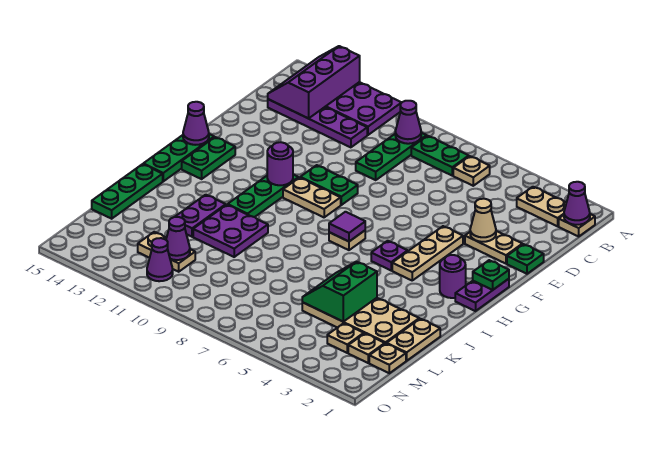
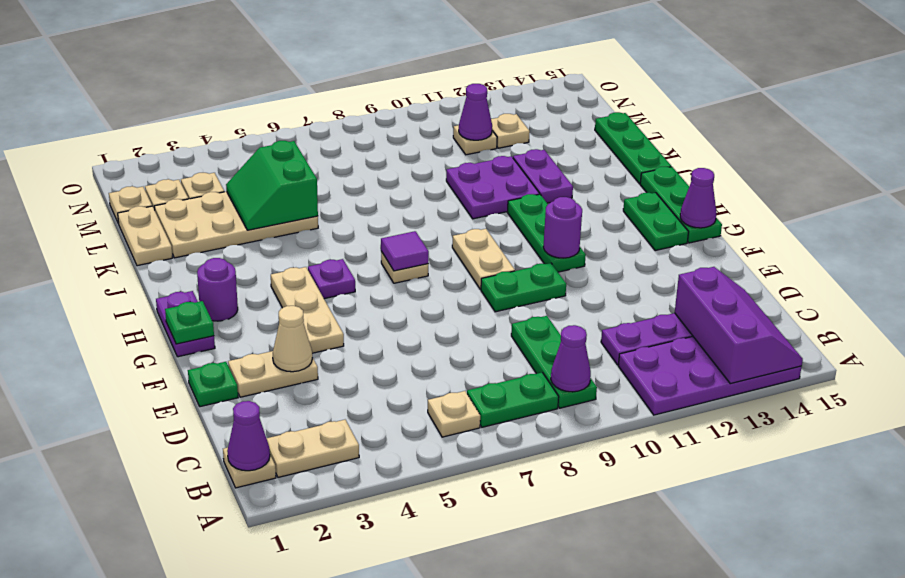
tan 1x2 plate [283,178,341,217] -> tan 1x2 plate turned to [452,229,515,289]
green 2x2 slope [302,262,377,322] -> green 2x2 slope turned to [226,141,318,230]
purple 1x1 cone [147,238,173,281] -> none

